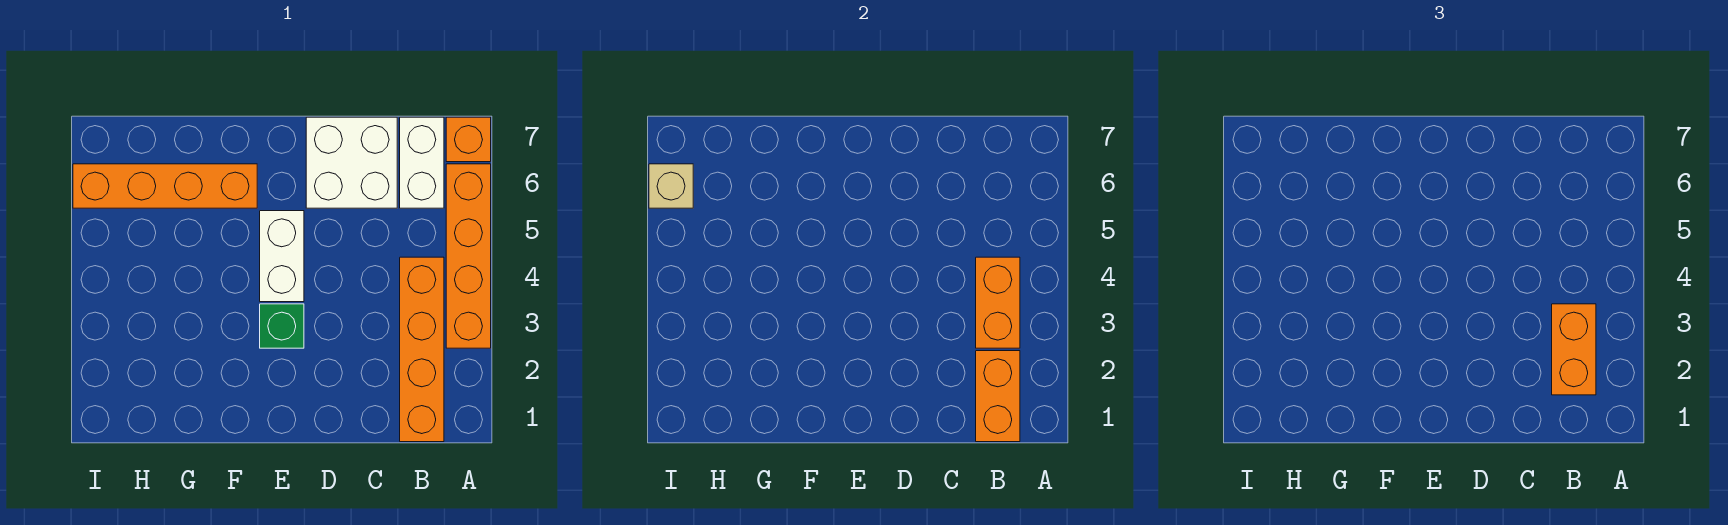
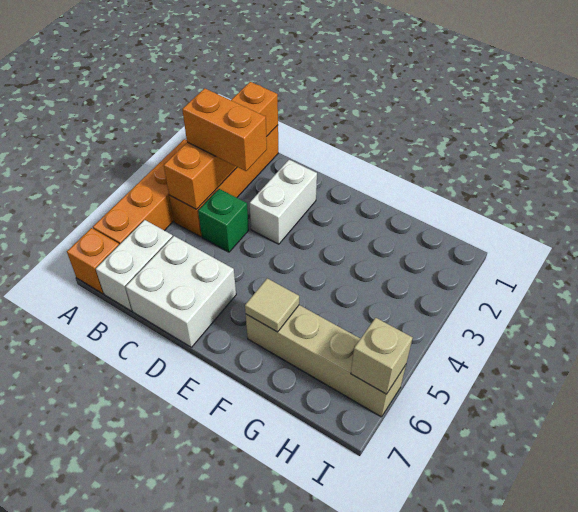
orange 1x2 brick [1552,304,1596,395] -> orange 1x2 brick turned to [182,88,267,171]
green 1x1 brick [260,304,304,348] -> green 1x1 brick moved to [198,189,249,252]
white 1x2 brick [260,211,304,302] -> white 1x2 brick moved to [250,160,317,244]
orange 1x4 brick [73,164,257,208] -> tan 1x4 brick [246,305,406,417]
none -> tan 1x1 tile [245,278,299,332]

